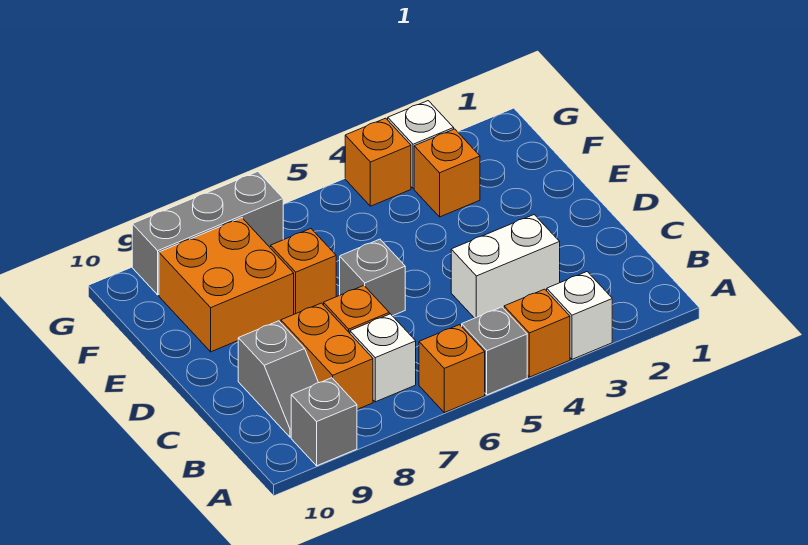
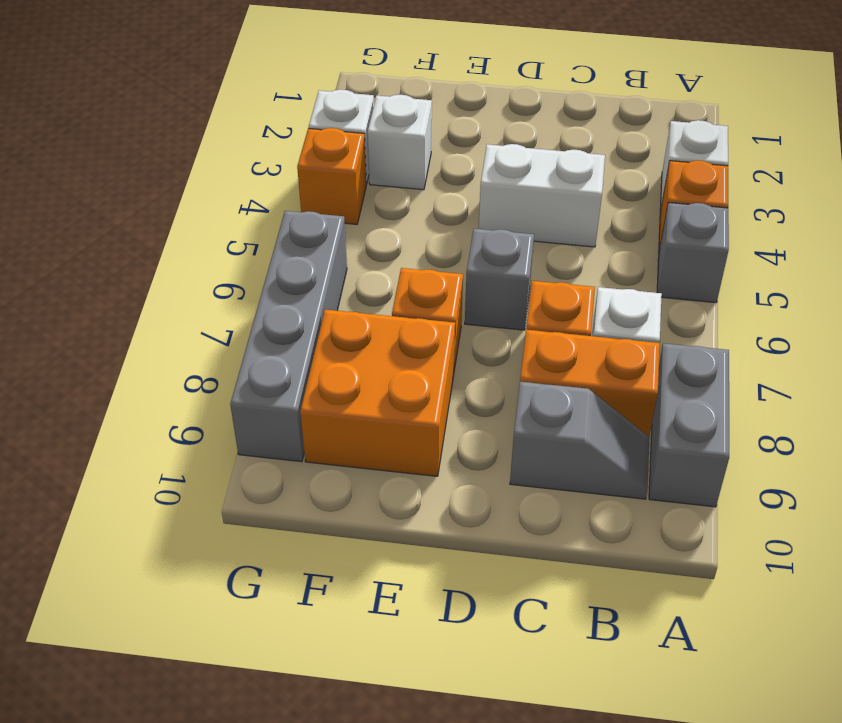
orange 1x1 brick [419,325,485,413] -> none
grey 1x1 brick [291,378,357,466] -> grey 1x2 brick [649,343,729,507]
white 1x2 brick [451,215,560,318] -> white 1x2 brick turned to [479,144,605,247]
orange 1x1 brick [414,129,480,217] -> white 1x1 brick [368,95,432,190]
grey 1x3 brick [132,172,283,295] -> grey 1x4 brick [230,211,347,462]

